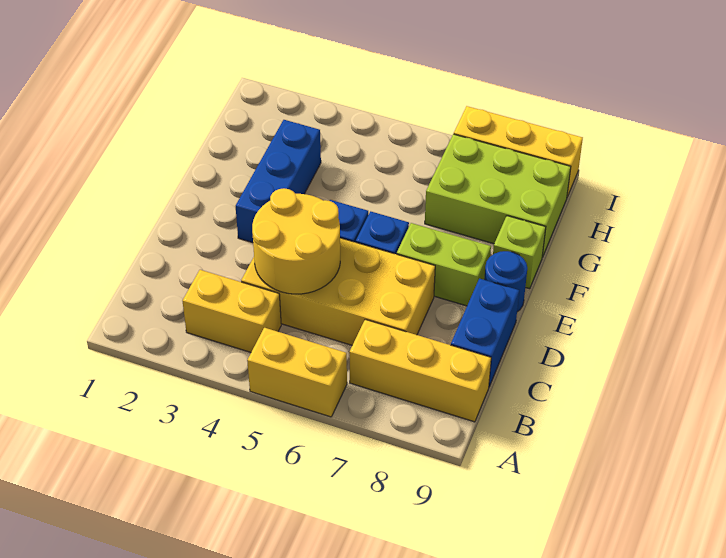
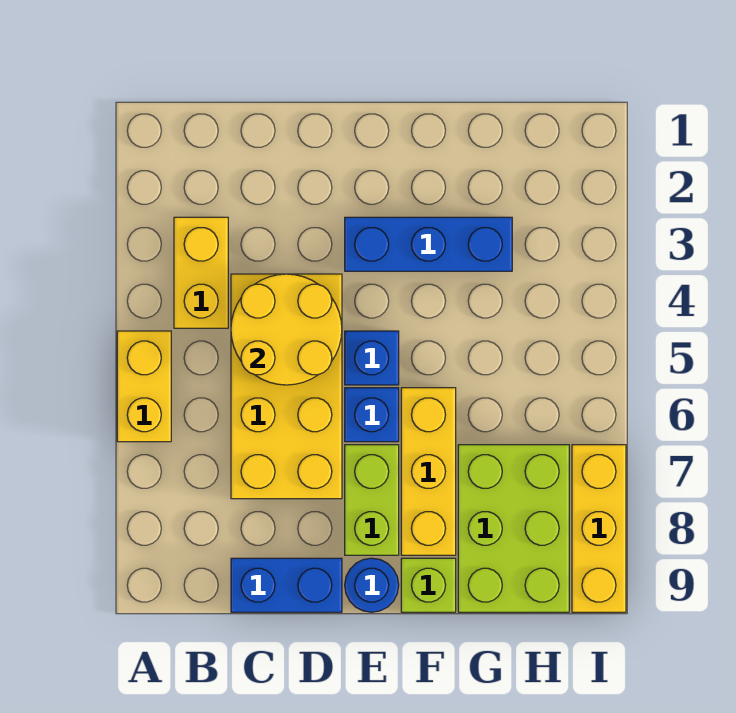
yellow 1x3 brick [349,319,491,422] -> yellow 1x3 brick moved to [401,388,456,555]

